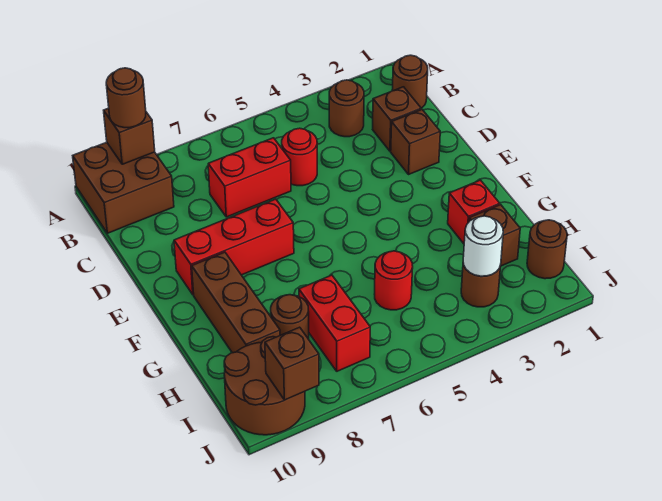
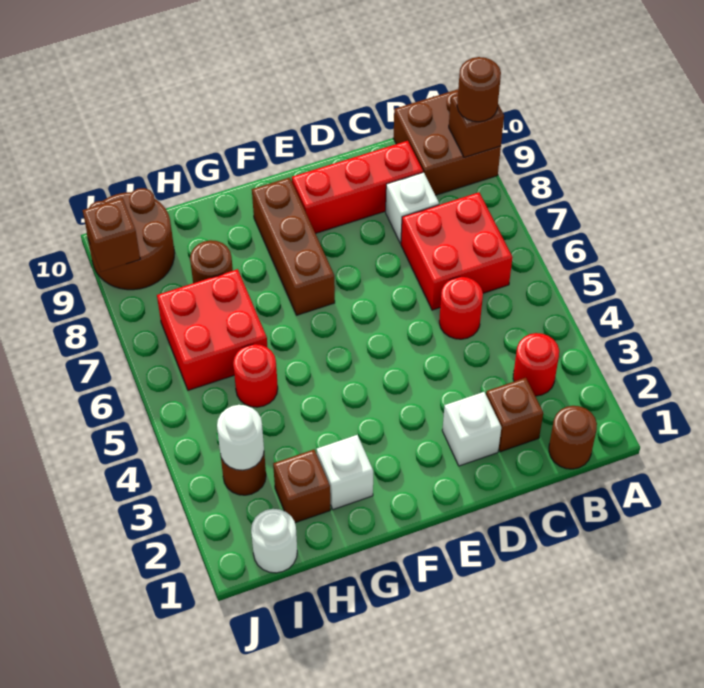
brown 1x1 round brick [329,80,364,137] -> red 1x1 round brick [513,333,559,396]
red 1x2 brick [208,138,291,217] -> red 2x2 brick [401,192,513,310]
none -> white 1x1 brick [386,172,439,244]
brown 1x1 brick [391,110,440,175] -> white 1x1 brick [442,392,501,466]
red 1x3 brick [174,199,294,295] -> red 1x3 brick turned to [292,141,423,233]
brown 1x3 brick [192,252,280,353] -> brown 1x3 brick turned to [252,177,335,315]
red 1x1 brick [448,180,500,244] -> white 1x1 brick [317,435,373,510]
red 1x2 brick [299,275,370,371] -> red 2x2 brick [157,269,268,390]
brown 1x1 round brick [527,220,567,279] -> white 1x1 round brick [251,509,297,573]

